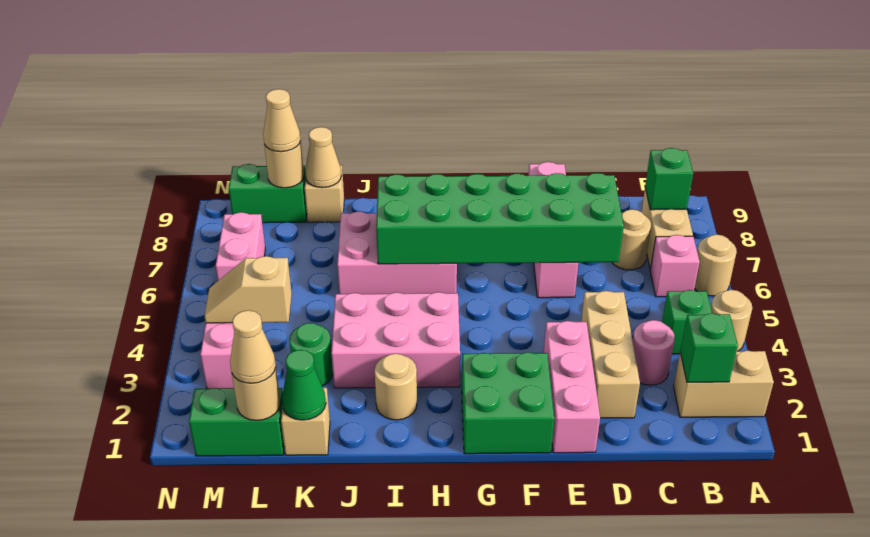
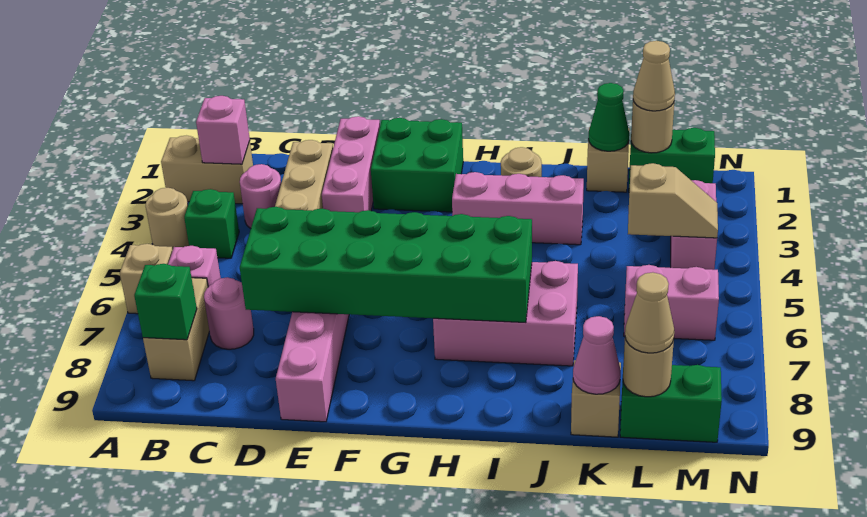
tan 1x1 round brick [695,234,737,296] -> tan 1x1 brick [120,244,173,314]
green 1x1 brick [680,313,738,382] -> pink 1x1 brick [196,96,250,164]
tan 1x1 round brick [612,209,651,270] -> pink 1x1 round brick [204,277,254,349]
pink 2x3 brick [331,292,460,388] -> pink 1x3 brick [452,172,584,245]
green 1x1 round brick [289,323,333,386] -> none
tan 1x1 cone [305,127,341,188] -> pink 1x1 cone [573,316,621,394]
pink 1x2 brick [216,212,265,281] -> pink 1x2 brick turned to [624,265,719,340]

